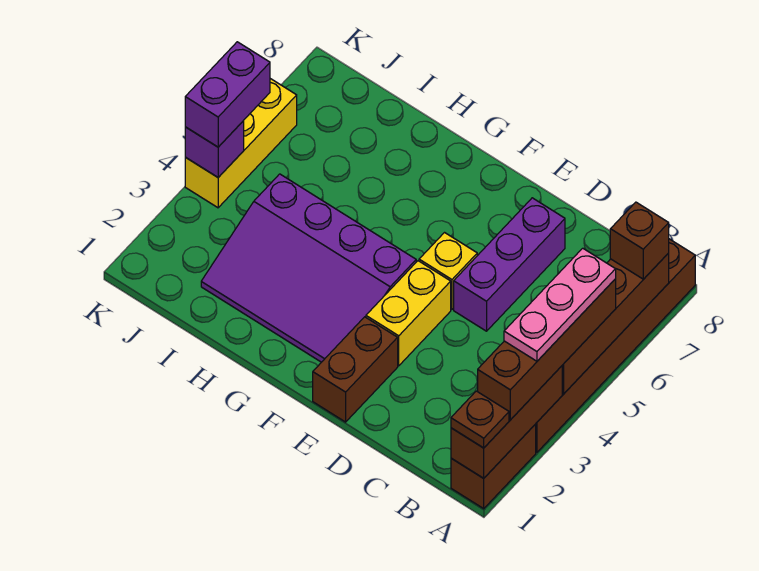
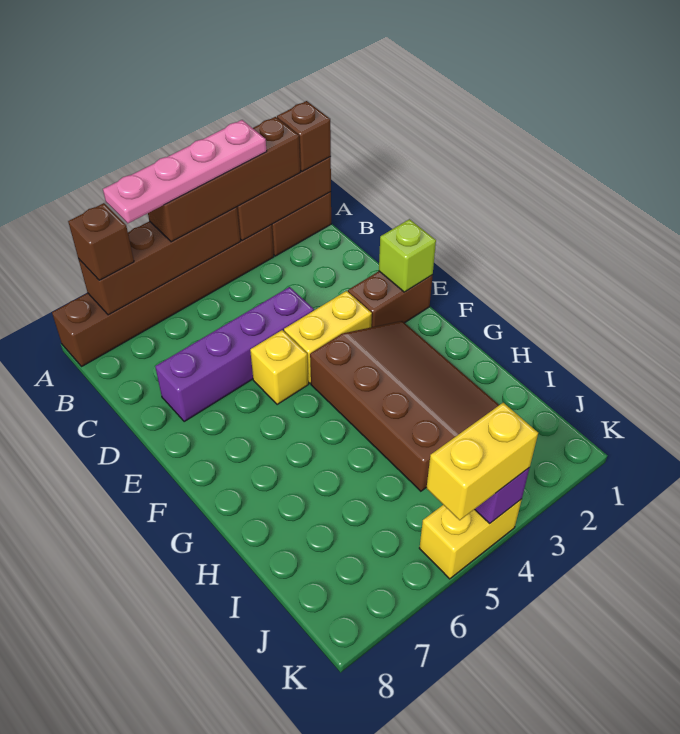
brown 1x1 plate [451,391,509,448] -> brown 1x1 brick [277,101,331,172]
pink 1x3 plate [504,248,616,361] -> pink 1x4 plate [103,120,267,223]
purple 1x3 brick [454,198,565,331] -> purple 1x4 brick [155,287,314,422]
none -> lime 1x1 brick [379,219,436,292]
purple 3x4 slope [201,174,416,362] -> brown 3x4 slope [310,321,499,491]
yellow 1x3 brick [185,79,297,208] -> yellow 1x2 brick [419,499,522,579]
purple 1x2 brick [185,42,270,147] -> yellow 1x2 brick [427,403,538,520]

